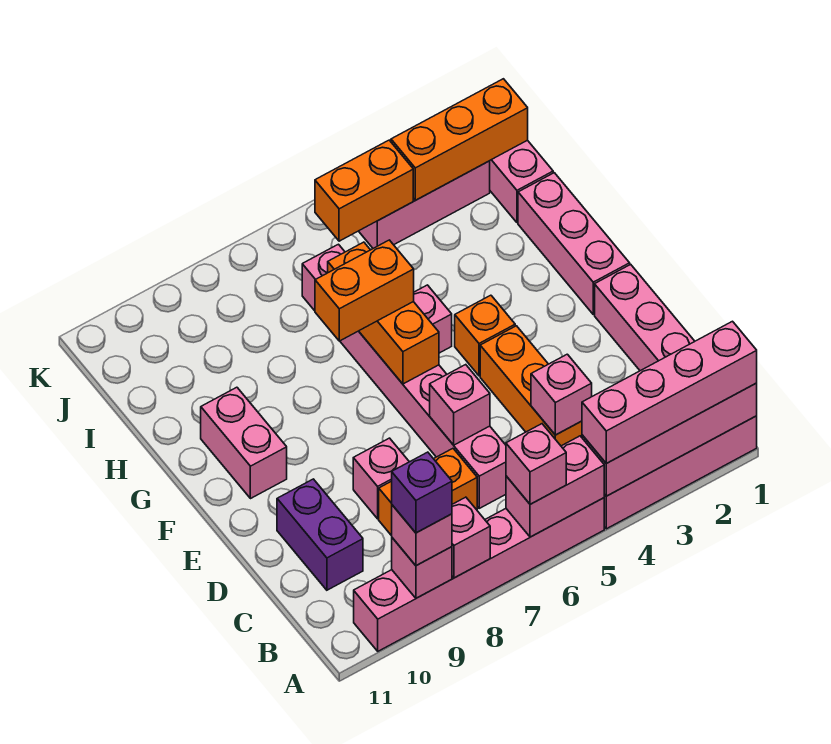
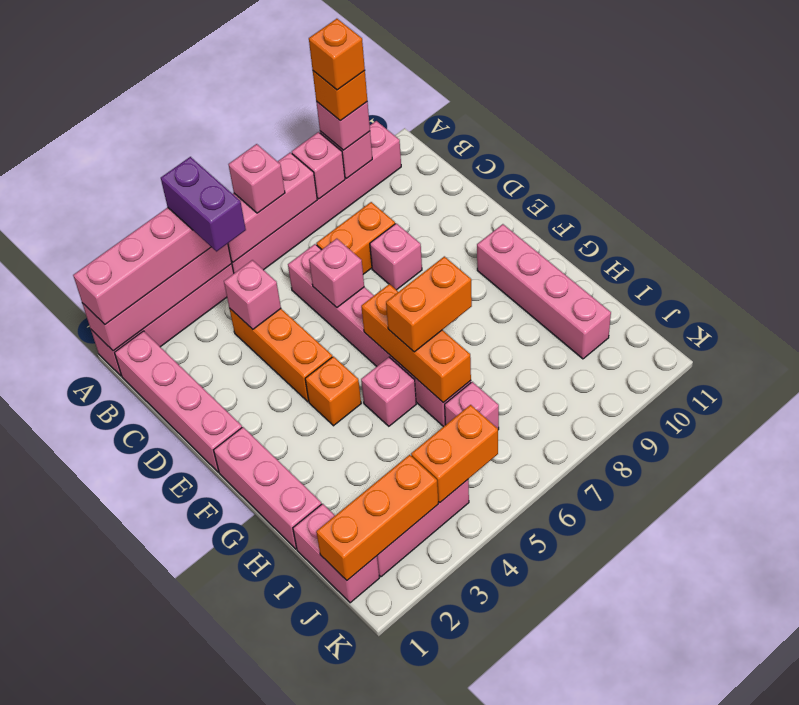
pink 1x2 brick [506,436,604,537] -> pink 1x3 brick [228,153,317,262]
purple 1x1 brick [392,452,452,533] -> orange 1x1 brick [313,71,367,121]
none -> orange 1x1 brick [309,19,365,90]
purple 1x2 brick [277,479,363,590] -> purple 1x2 brick moved to [161,157,246,252]
pink 1x2 brick [201,387,287,499] -> pink 1x4 brick [477,224,611,359]

